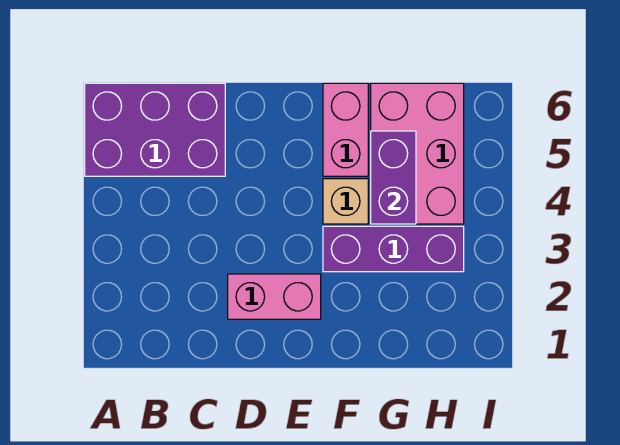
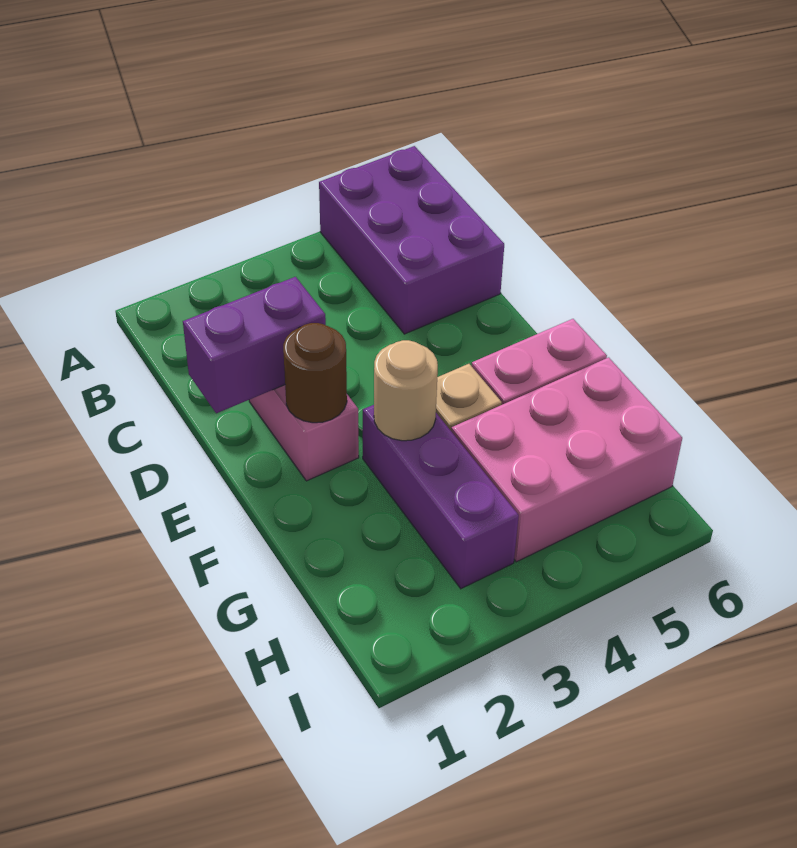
none -> brown 1x1 round brick [283,323,347,423]
none -> tan 1x1 round brick [374,340,438,441]
purple 1x2 brick [371,131,416,224] -> purple 1x2 brick moved to [183,277,326,413]

